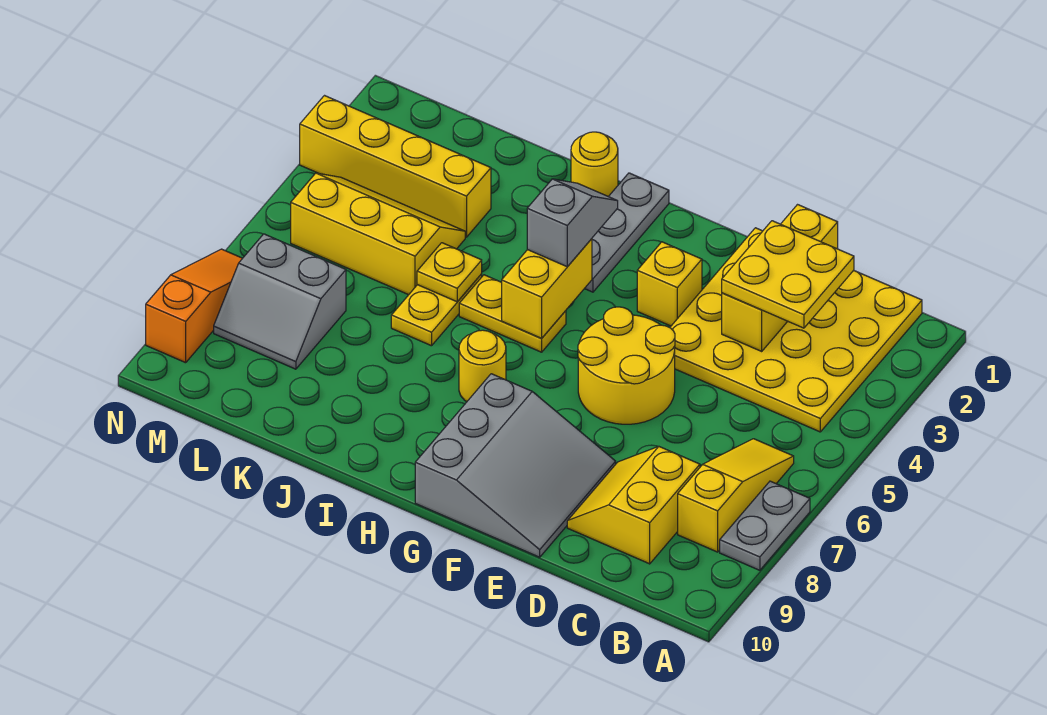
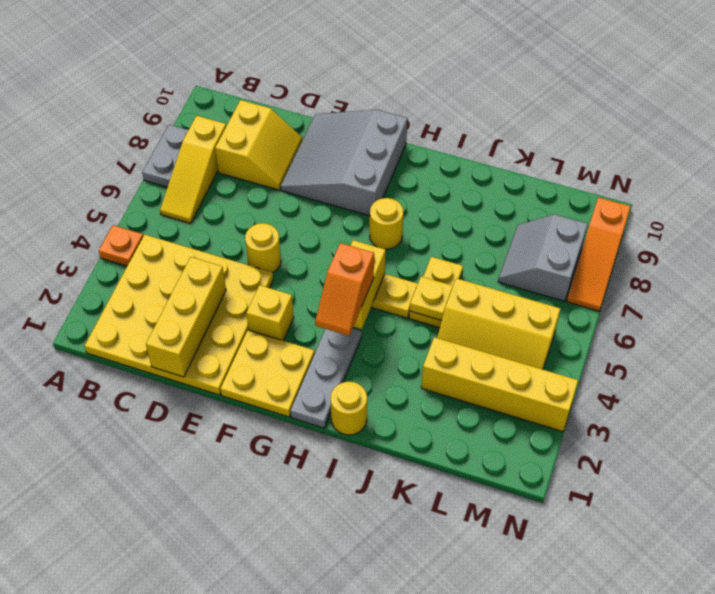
none -> orange 1x1 plate [99,225,143,266]
yellow 2x2 plate [722,221,854,328] -> yellow 2x2 plate moved to [220,330,315,417]
yellow 2x2 round brick [578,307,675,424] -> yellow 1x1 round brick [245,223,281,273]
grey 1x2 slope [527,179,618,267] -> orange 1x2 slope [315,243,374,336]
grey 2x2 slope [214,234,346,369] -> grey 2x2 slope turned to [498,214,588,301]

